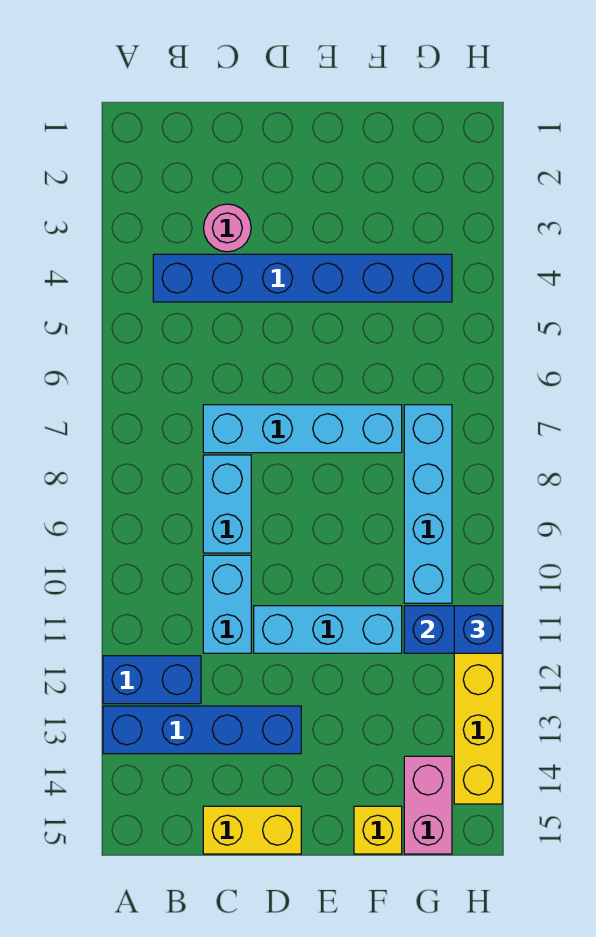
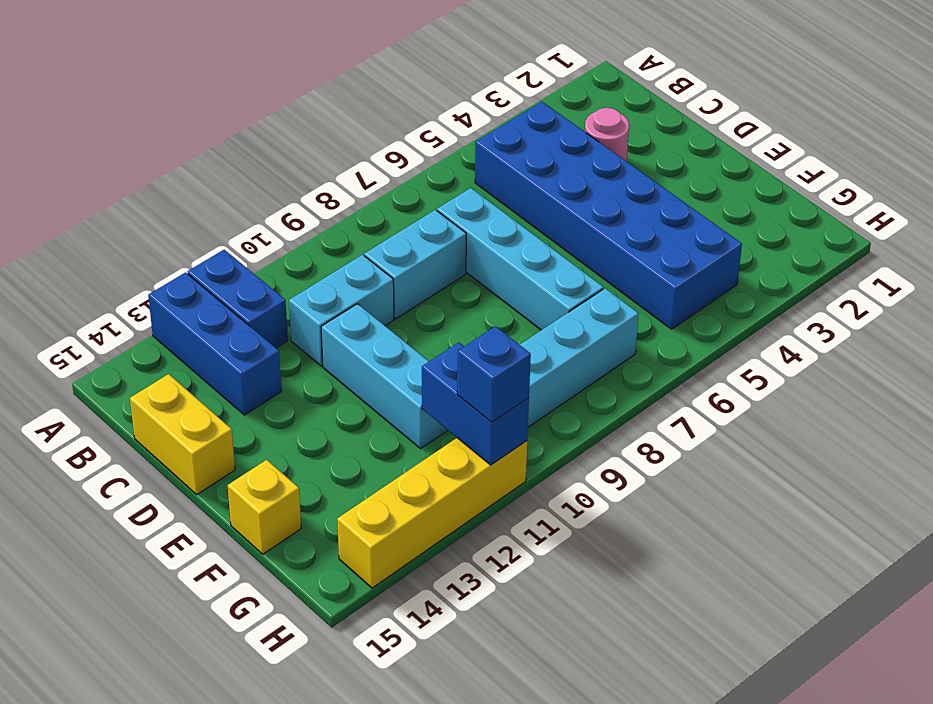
blue 1x4 brick [103,706,301,754] -> blue 1x3 brick [148,273,281,415]
blue 1x6 brick [153,254,452,302] -> blue 2x6 brick [475,102,742,329]
pink 1x2 brick [404,756,452,854] -> none

